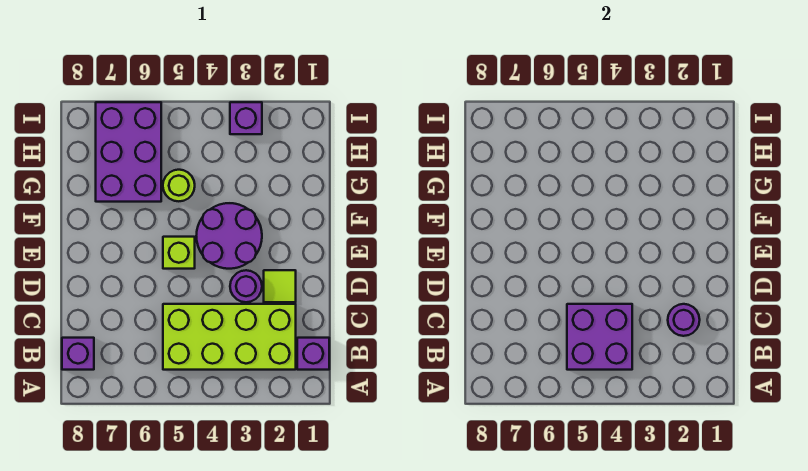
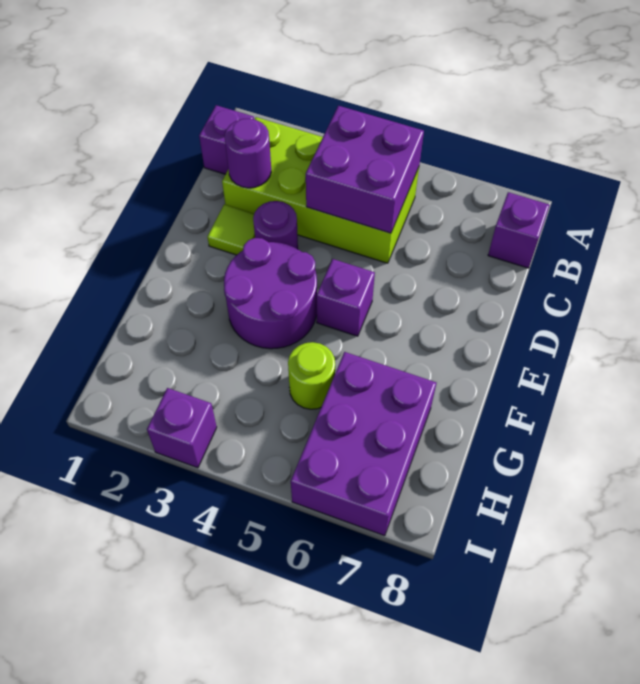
lime 1x1 brick [163,237,195,269] -> purple 1x1 brick [317,259,375,336]

